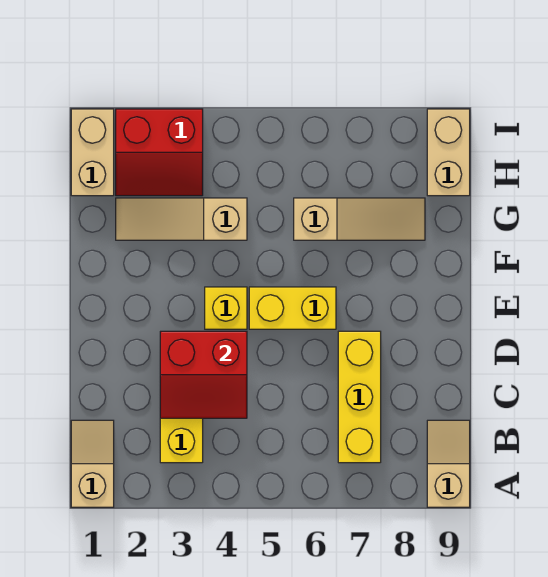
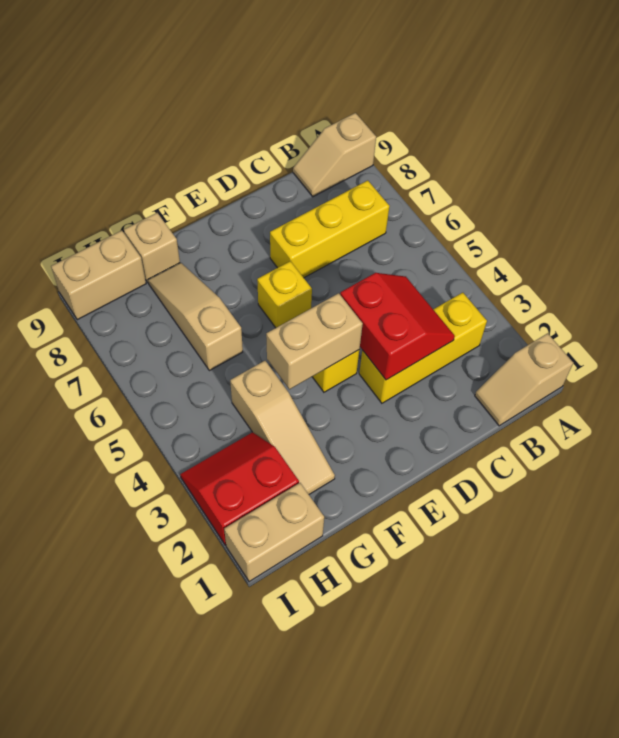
none -> tan 1x2 brick [266,293,363,389]
yellow 1x2 brick [249,287,336,329] -> yellow 1x1 brick [257,261,312,328]
none -> tan 1x1 brick [124,213,180,282]
red 2x2 slope [116,109,203,196] -> red 2x2 slope turned to [180,432,299,545]

